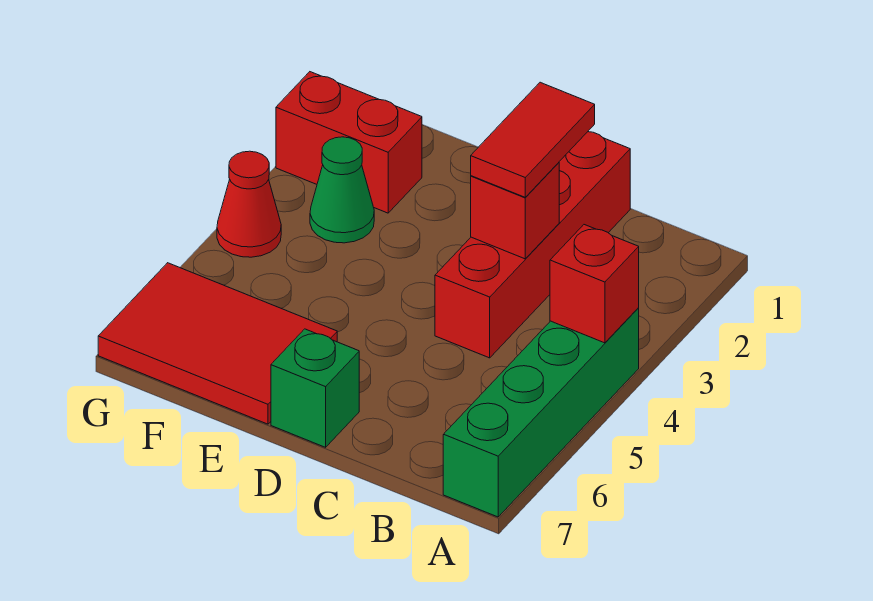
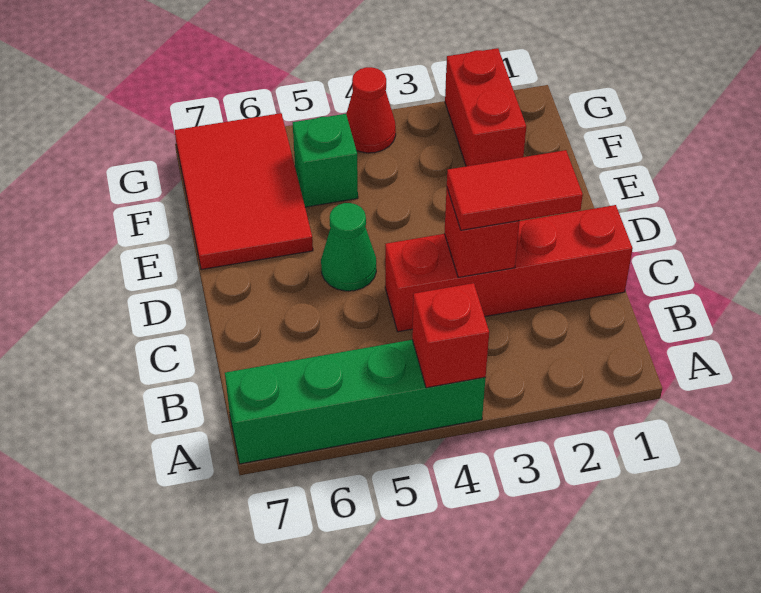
green 1x1 brick [271,329,359,447] -> green 1x1 brick moved to [293,114,358,207]
green 1x1 cone [310,137,374,243] -> green 1x1 cone moved to [321,203,376,291]

